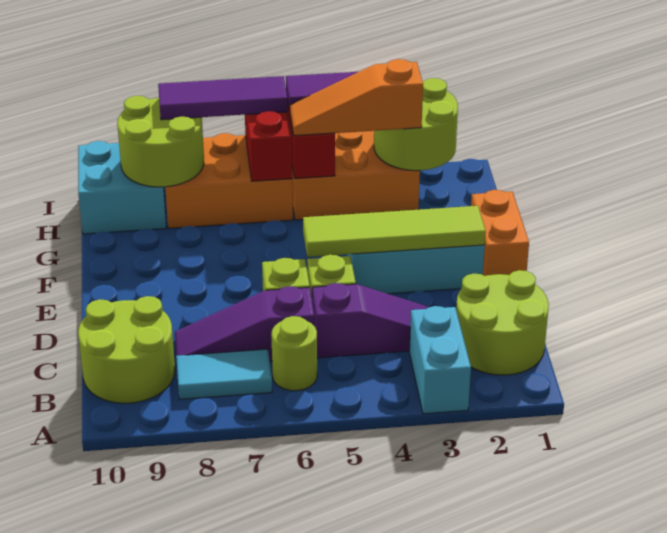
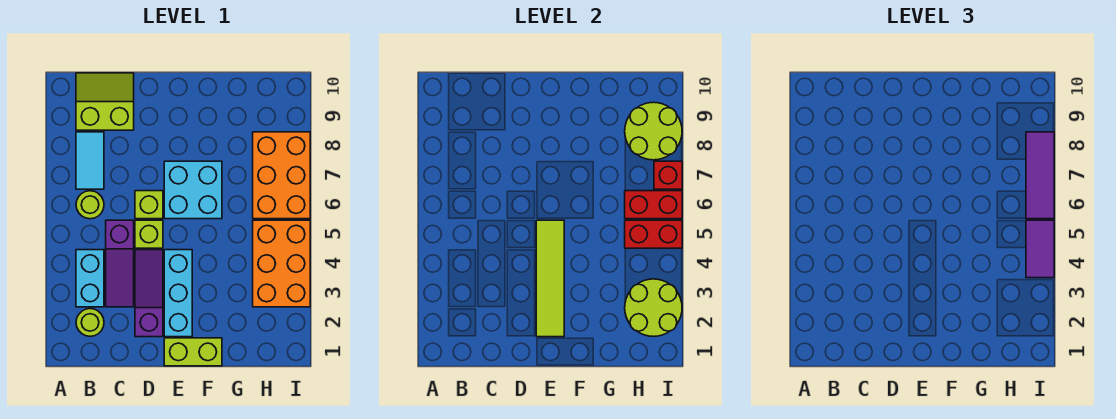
cyan 1x2 brick [409,306,471,414] -> cyan 1x2 brick turned to [76,250,104,307]
lime 2x2 round brick [456,270,549,375] -> lime 1x1 round brick [76,309,104,336]
lime 2x2 round brick [78,296,175,403] -> lime 2x2 slope [76,73,134,130]
purple 1x3 slope [175,286,314,361] -> purple 1x3 slope moved to [135,250,163,337]
orange 1x2 brick [471,190,529,276] -> lime 1x2 brick [164,338,222,366]
orange 1x3 slope [290,59,423,136] -> none
cyan 2x2 brick [78,141,166,234] -> cyan 2x2 brick moved to [164,161,222,219]
none -> red 1x1 brick [654,161,682,189]

